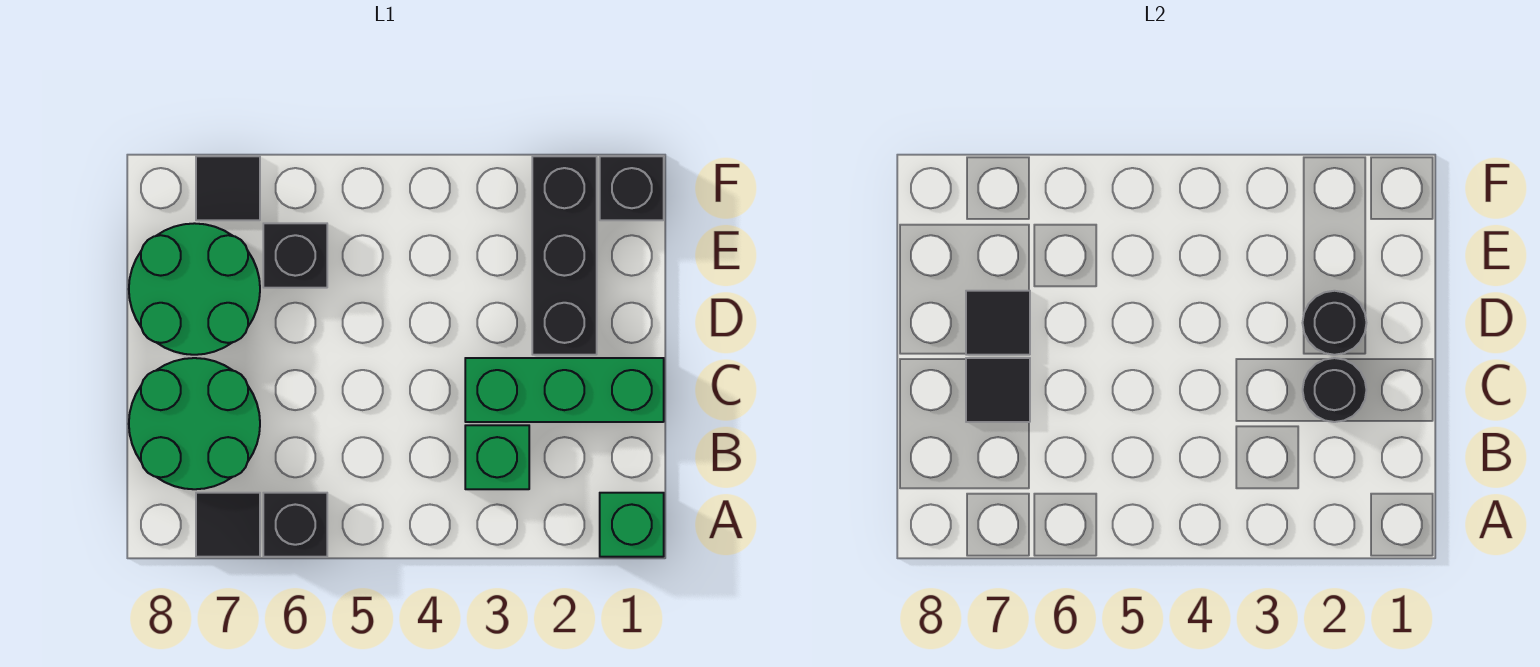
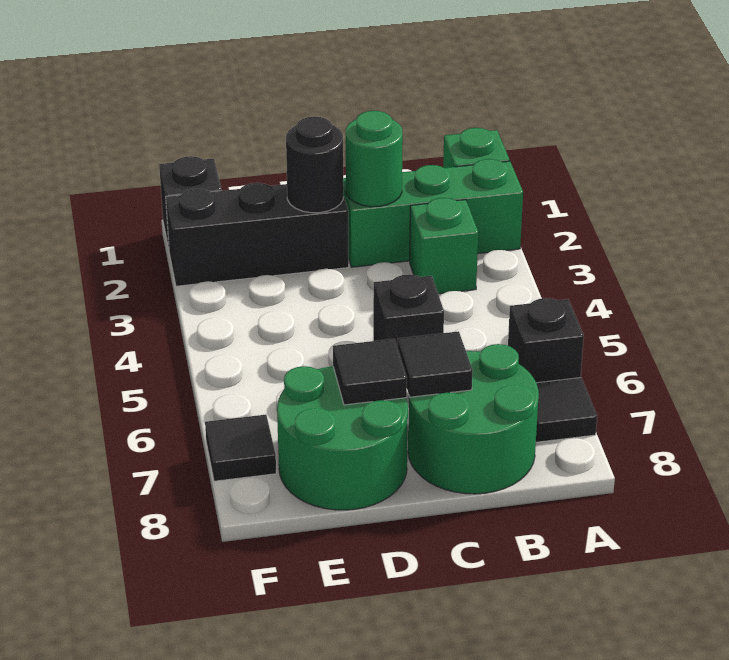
green 1x3 brick [465,358,664,422] -> green 1x3 brick turned to [343,159,523,267]
black 1x1 round brick [1303,358,1366,422] -> green 1x1 round brick [346,111,403,207]
black 1x1 brick [263,223,327,288] -> black 1x1 brick moved to [373,274,444,347]

